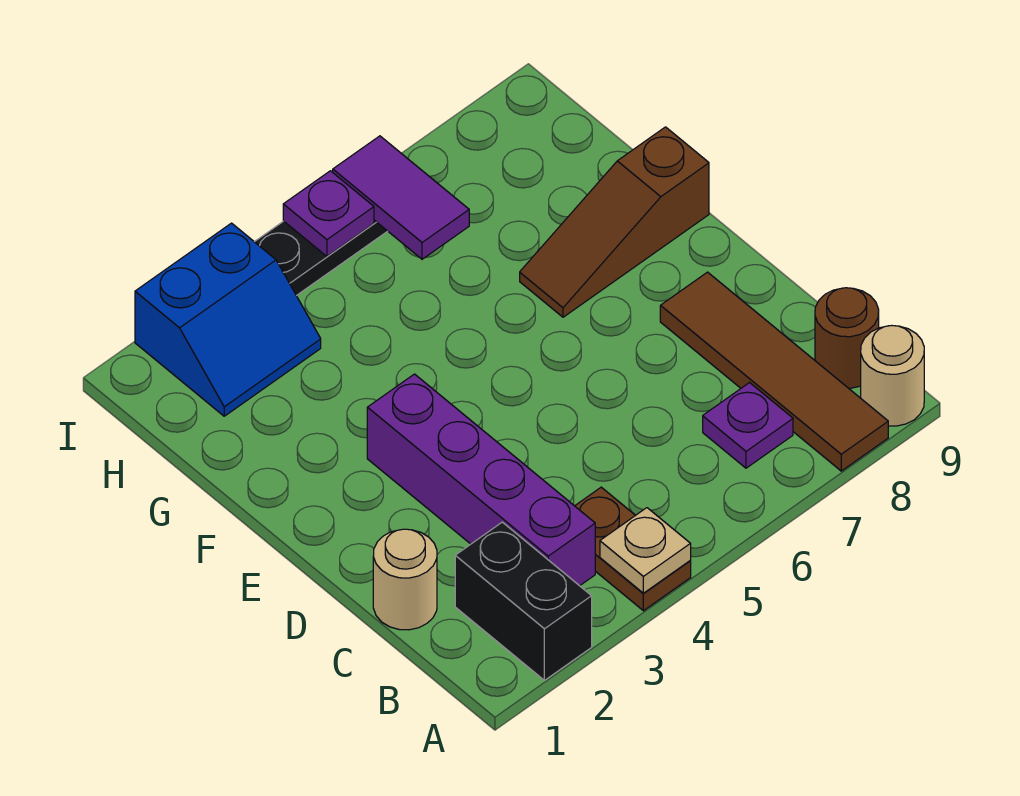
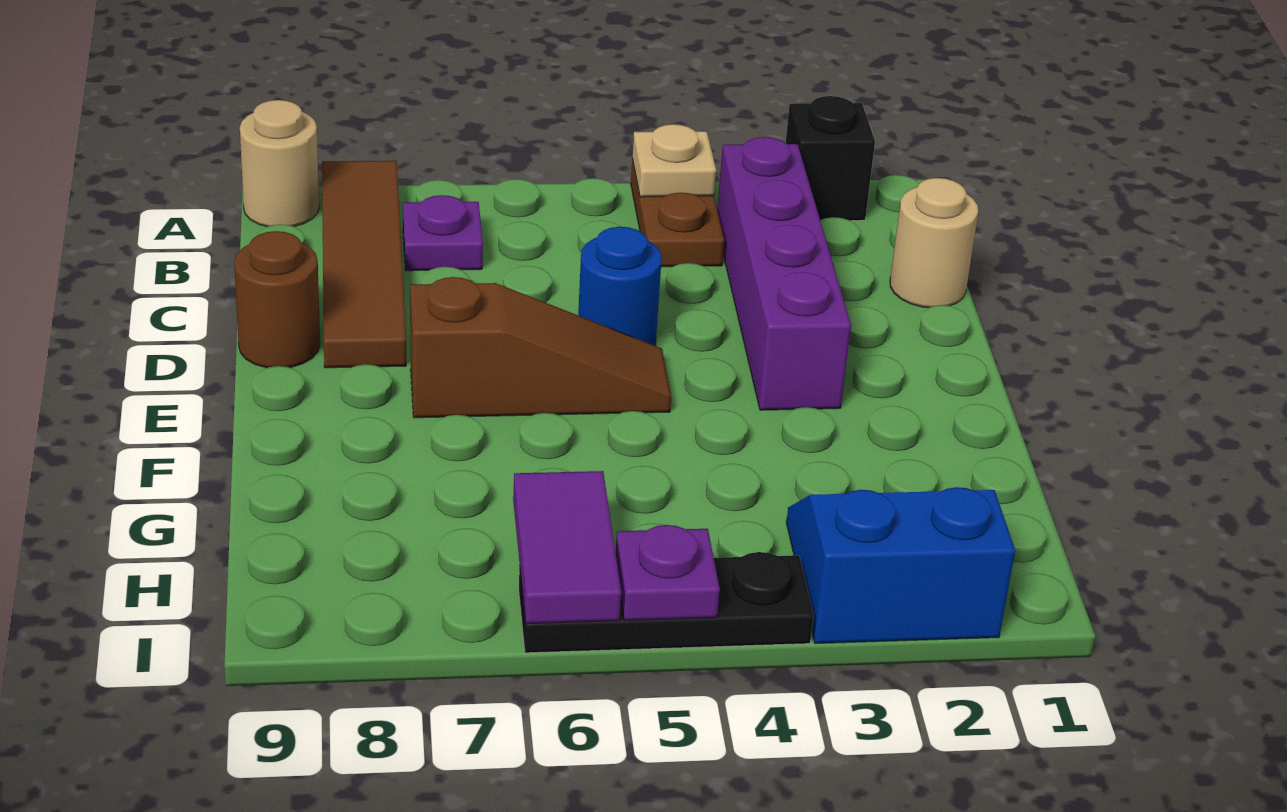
black 1x2 brick [455,522,592,680] -> black 1x1 brick [786,96,875,221]
brown 1x1 round brick [815,288,879,388] -> brown 1x1 round brick moved to [234,231,320,368]
none -> blue 1x1 round brick [578,227,662,346]
brown 1x3 slope [520,127,709,317] -> brown 1x3 slope moved to [410,277,671,418]

